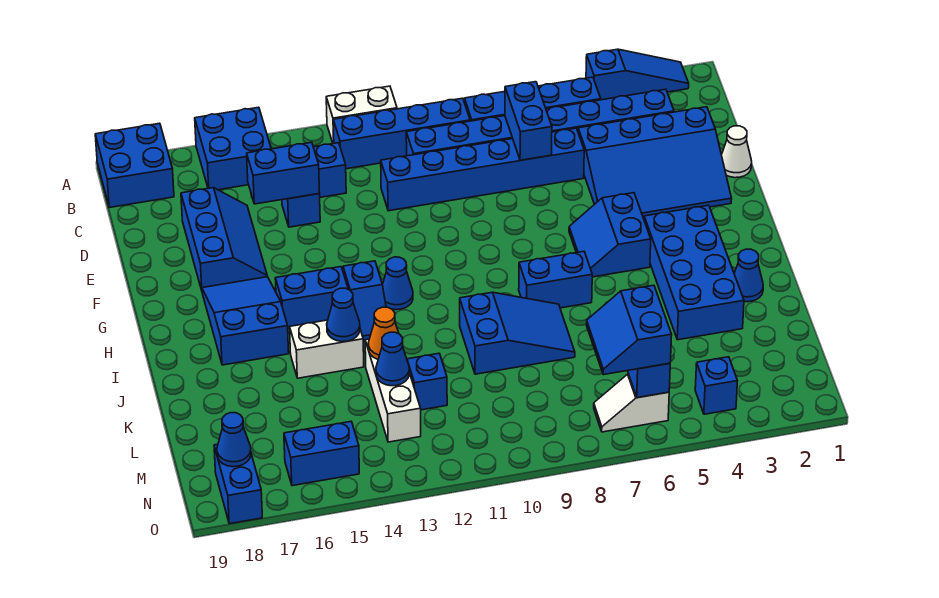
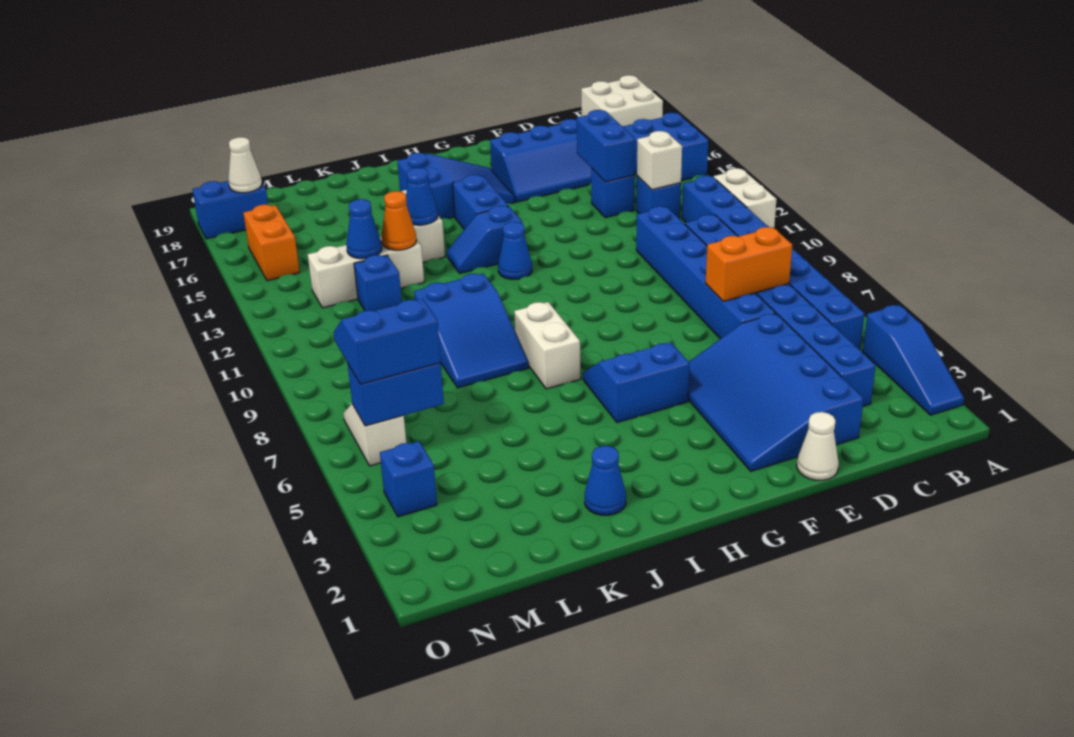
blue 2x2 brick [95,123,174,208] -> white 2x2 brick [581,75,663,126]
blue 1x2 brick [505,82,552,160] -> orange 1x2 brick [706,227,792,301]
none -> white 1x1 brick [637,131,682,190]
blue 2x4 brick [644,205,744,340] -> none
blue 1x2 brick [519,251,592,308] -> white 1x2 brick [514,302,581,389]
blue 1x2 brick [284,422,359,486] -> orange 1x2 brick [243,204,300,281]
blue 1x1 cone [217,413,251,467] -> white 1x1 cone [228,137,262,193]

